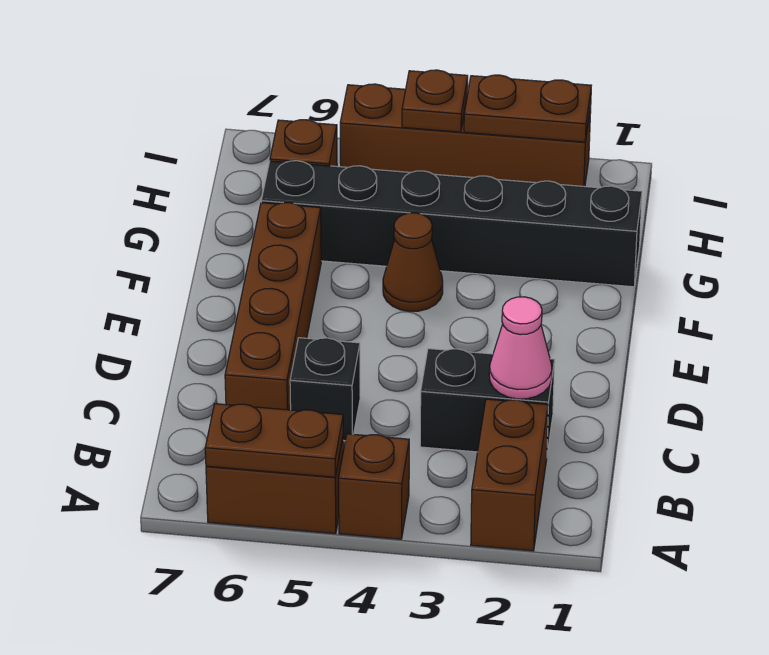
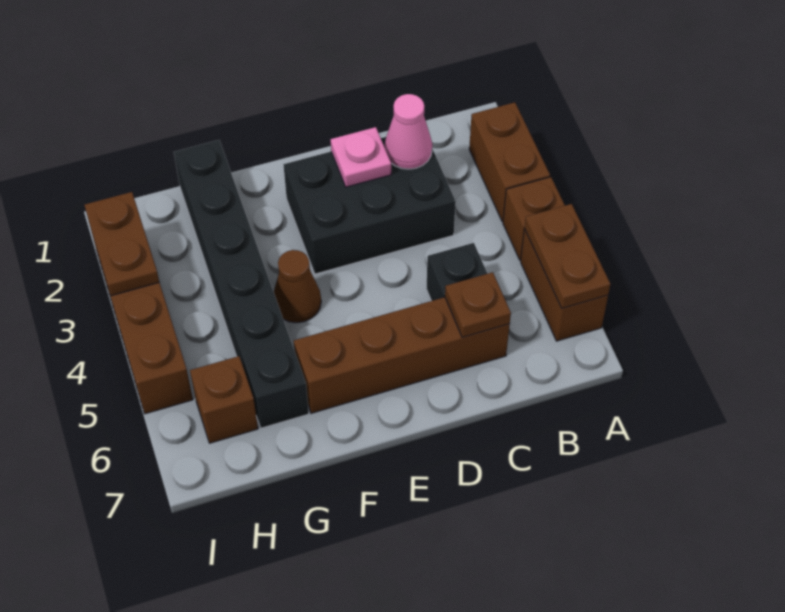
brown 1x2 brick [471,399,548,551] -> brown 1x2 brick turned to [469,102,550,222]
black 1x2 brick [420,349,555,453] -> black 2x3 brick [283,137,456,274]
none -> pink 1x1 plate [331,127,391,187]
brown 1x1 plate [402,70,468,132] -> brown 1x1 plate moved to [445,272,511,338]

